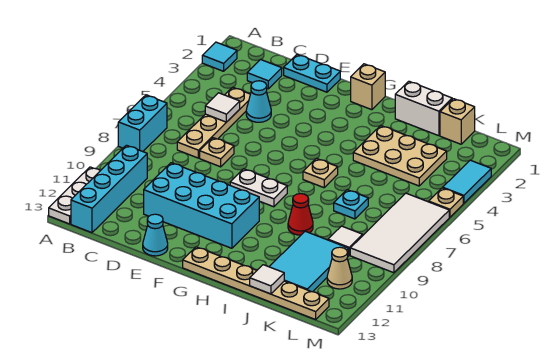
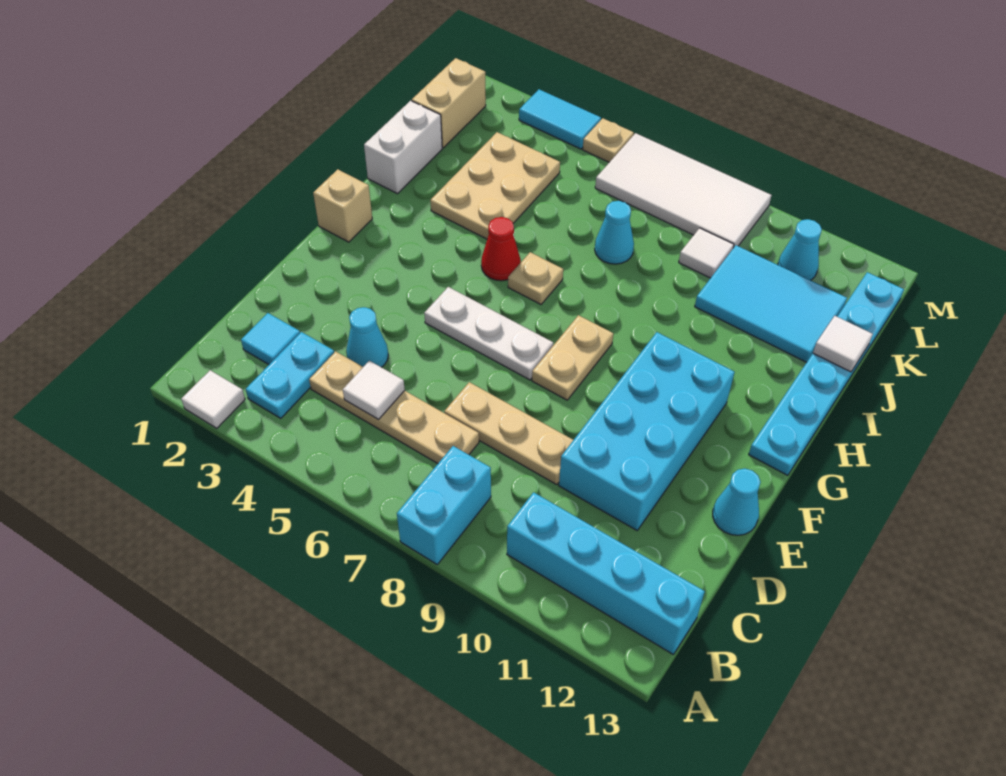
cyan 1x1 tile [202,42,237,71] -> white 1x1 tile [181,370,245,428]
cyan 1x2 brick [118,95,167,152] -> cyan 1x2 brick turned to [397,446,491,564]
white 1x3 plate [49,167,100,224] -> white 1x3 plate moved to [424,287,553,380]
cyan 1x2 plate [284,54,340,92] -> cyan 1x2 plate moved to [246,332,334,418]
tan 1x1 plate [200,138,234,167] -> tan 1x3 plate [444,382,573,485]
white 1x2 plate [230,169,287,207] -> tan 1x2 plate [532,315,613,400]
tan 1x6 plate [183,247,329,319] -> cyan 1x6 plate [749,272,904,475]
red 1x1 cone [288,194,313,235] -> red 1x1 cone moved to [481,217,521,281]
cyan 1x1 plate [334,190,368,219] -> cyan 1x1 cone [595,201,634,264]
tan 1x1 brick [440,99,475,144] -> tan 1x2 brick [412,58,486,148]
tan 1x1 cone [327,247,352,289] -> cyan 1x1 cone [778,219,822,280]

